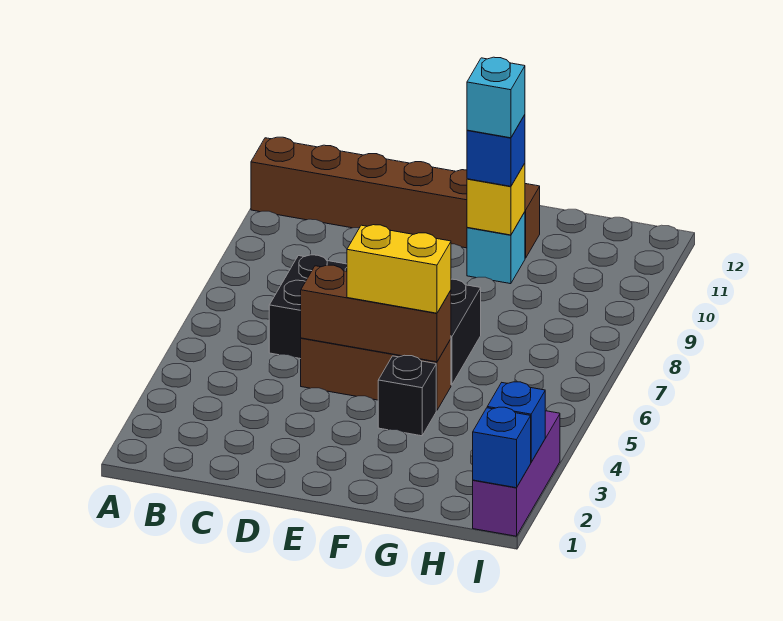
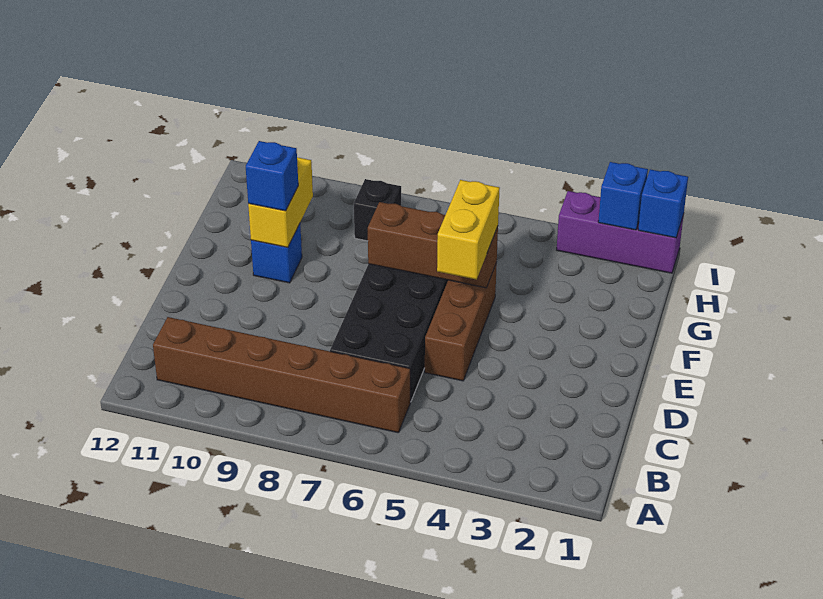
brown 1x6 brick [251,137,540,258] -> brown 1x6 brick turned to [153,317,410,433]
brown 1x3 brick [301,265,451,362] -> brown 1x3 brick turned to [368,202,498,288]
black 1x1 brick [378,355,436,436] -> black 1x1 brick moved to [354,179,401,241]
cyan 1x1 brick [467,212,525,284] -> blue 1x1 brick [251,224,302,283]
yellow 1x1 brick [467,163,525,235] -> yellow 1x2 brick [248,157,313,247]
cyan 1x1 brick [467,57,525,138] -> none

